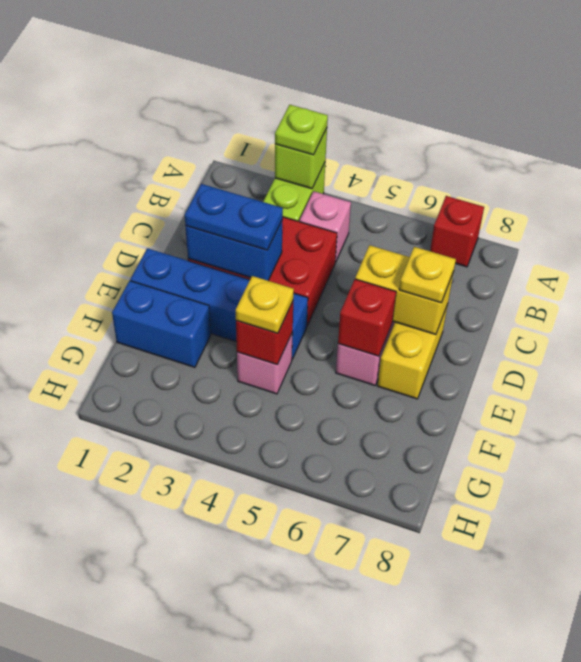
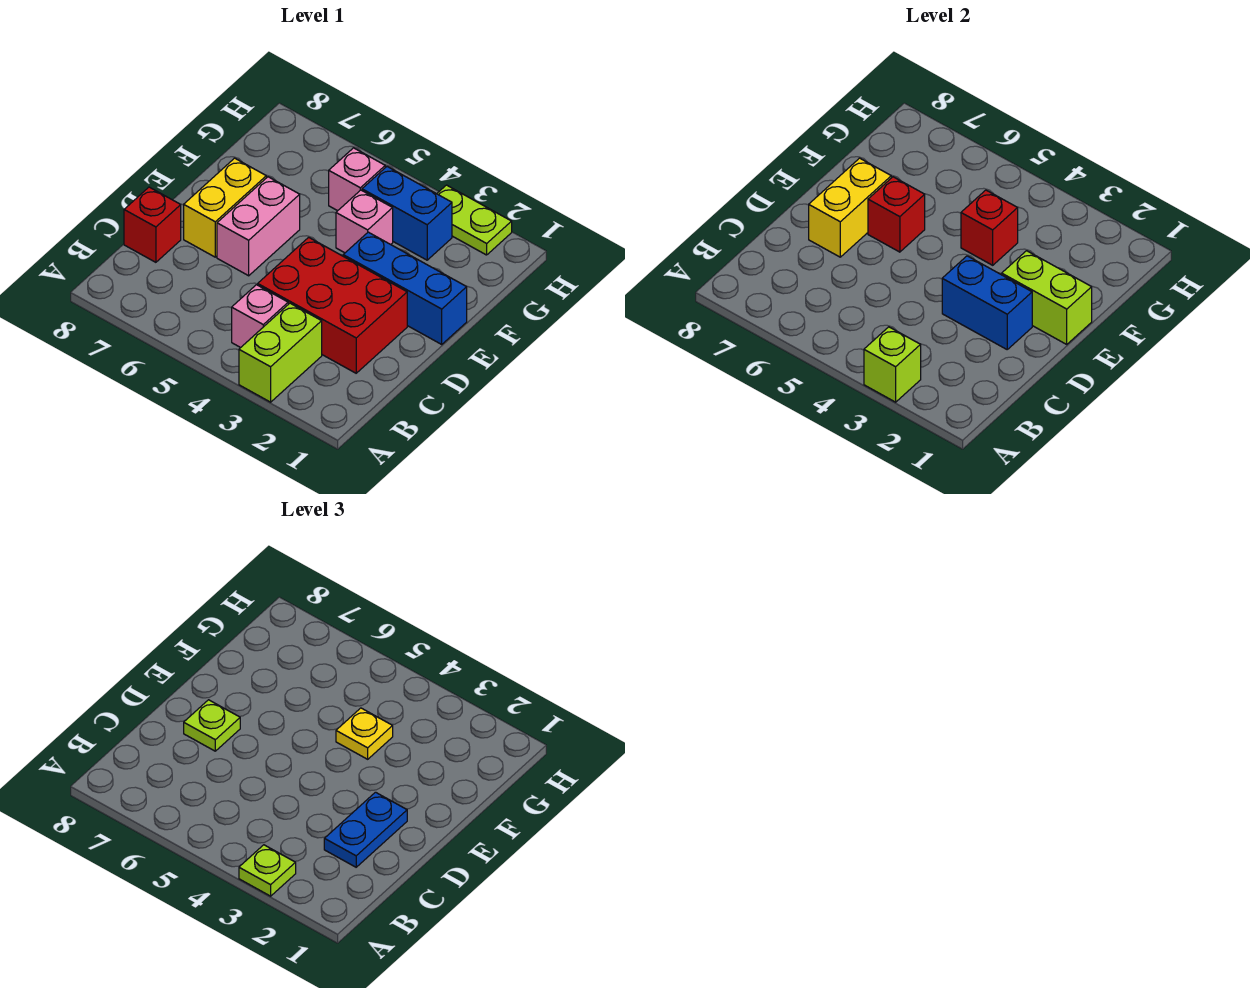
red 1x1 brick [430,196,484,267] -> red 1x1 brick moved to [124,187,181,262]
blue 1x2 plate [185,184,283,250] -> blue 1x2 plate turned to [324,792,407,867]
yellow 1x2 brick [355,245,454,335] -> yellow 1x2 brick turned to [809,158,891,257]
yellow 1x1 plate [399,247,456,303] -> lime 1x1 plate [184,700,240,751]
blue 1x4 brick [130,248,308,359] -> blue 1x3 brick [343,232,467,344]
none -> lime 1x2 brick [1002,251,1092,344]
blue 1x2 brick [112,281,211,367] -> blue 1x2 brick moved to [362,167,452,260]
none -> pink 1x1 brick [329,148,385,211]
none -> lime 1x2 plate [437,185,512,255]

